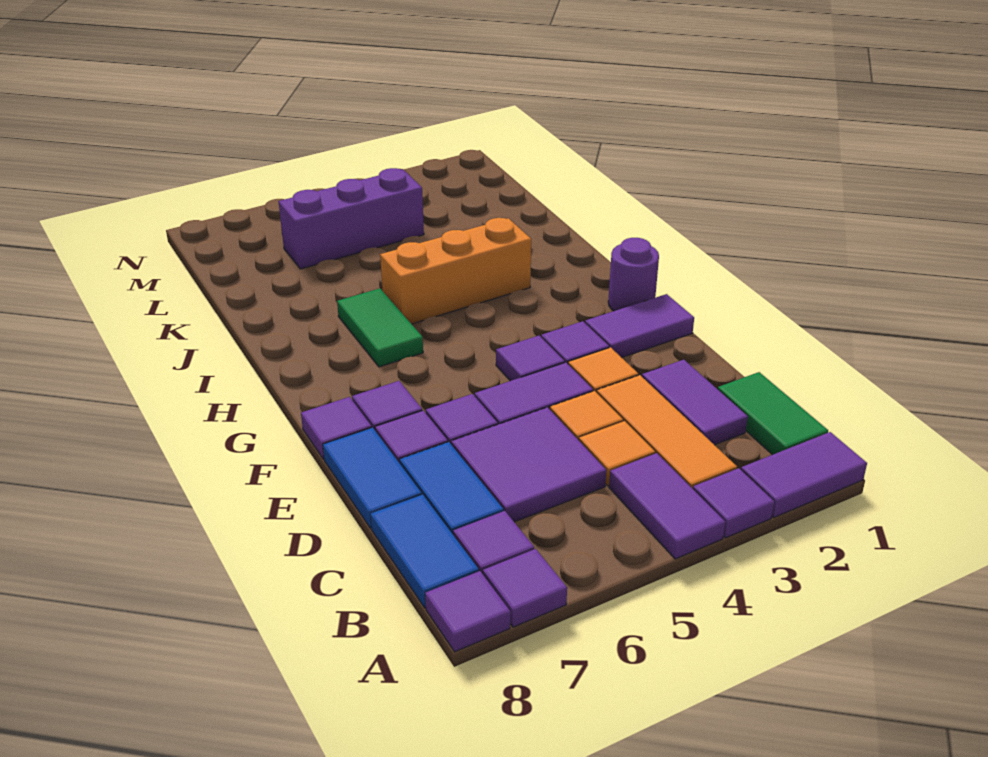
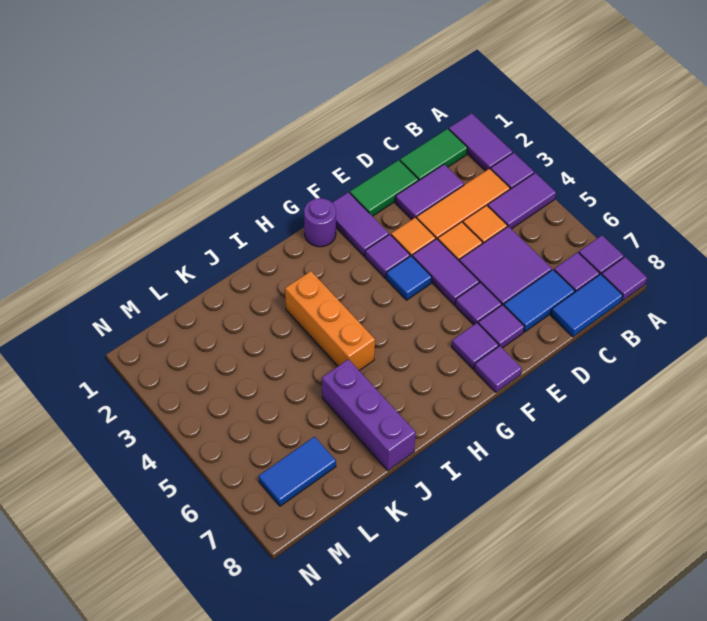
blue 1x2 tile [323,427,422,529] -> blue 1x2 tile moved to [259,437,336,506]
purple 1x1 tile [496,336,565,381] -> blue 1x1 tile [386,256,432,300]
green 1x2 tile [337,288,423,367] -> green 1x2 tile moved to [350,160,418,216]
purple 1x3 brick [279,168,424,269] -> purple 1x3 brick moved to [322,359,416,471]

